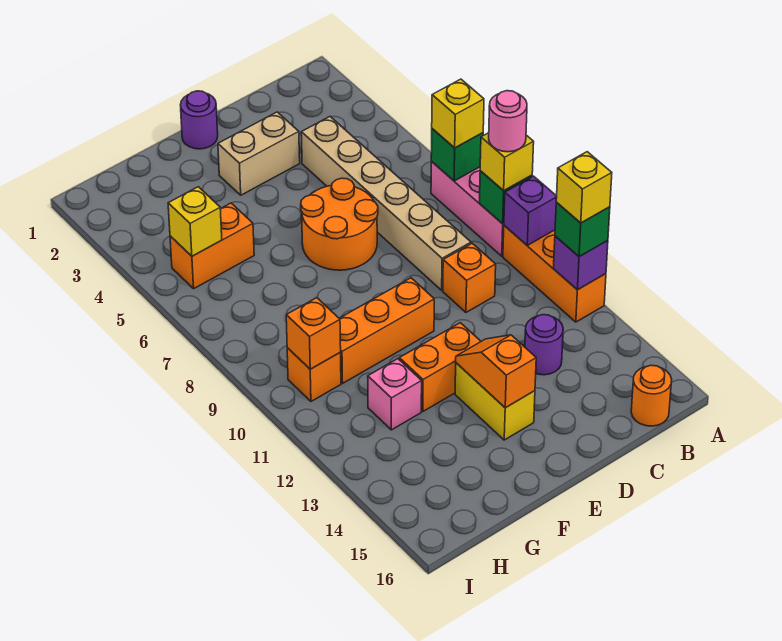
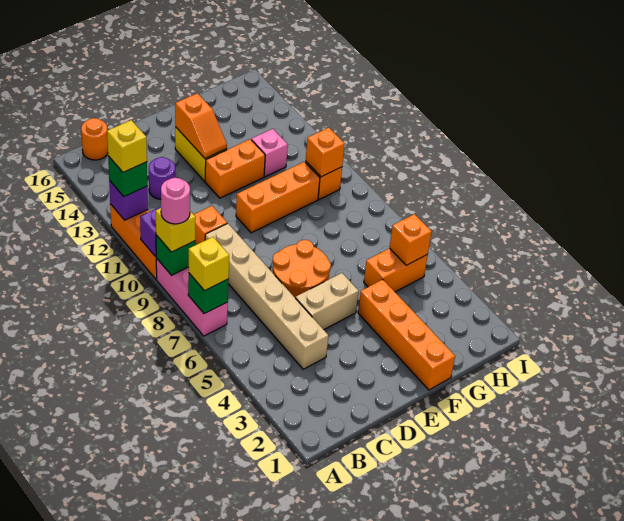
tan 1x2 brick [218,112,300,195] -> tan 1x2 brick moved to [296,273,359,330]
purple 1x1 round brick [181,91,218,149] -> none
none -> orange 1x4 brick [358,279,455,390]
yellow 1x1 brick [168,187,222,256] -> orange 1x1 brick [390,214,431,265]

